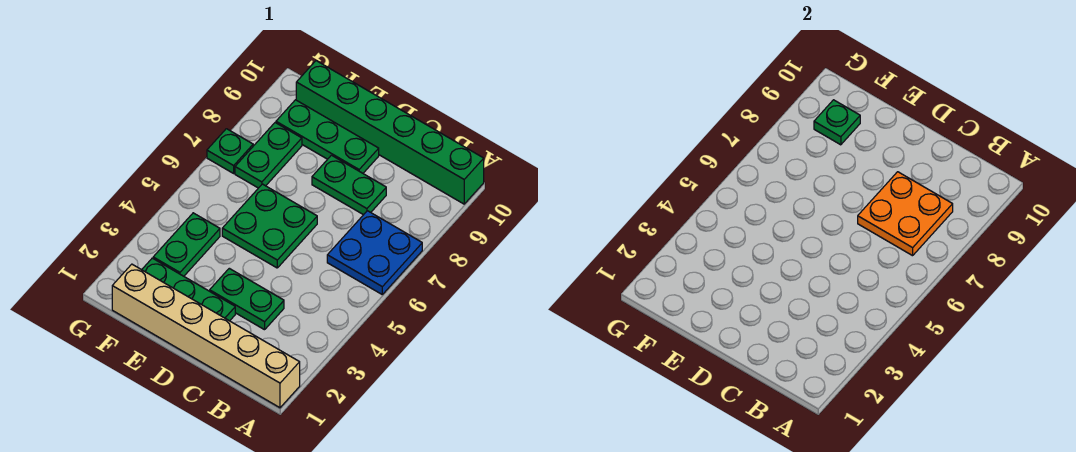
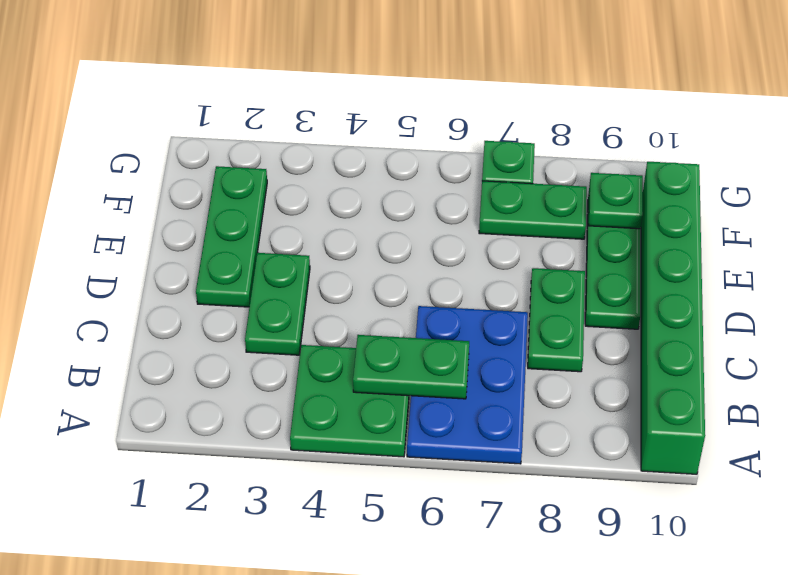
tan 1x6 brick [112,264,300,408] -> none
blue 2x2 plate [327,211,422,294] -> blue 2x3 plate [407,306,528,464]
orange 2x2 plate [858,172,953,256] -> none
green 2x2 plate [222,184,317,268] -> green 2x2 plate moved to [290,345,409,457]
green 1x2 plate [153,213,220,276] -> green 1x2 plate moved to [353,335,469,399]

